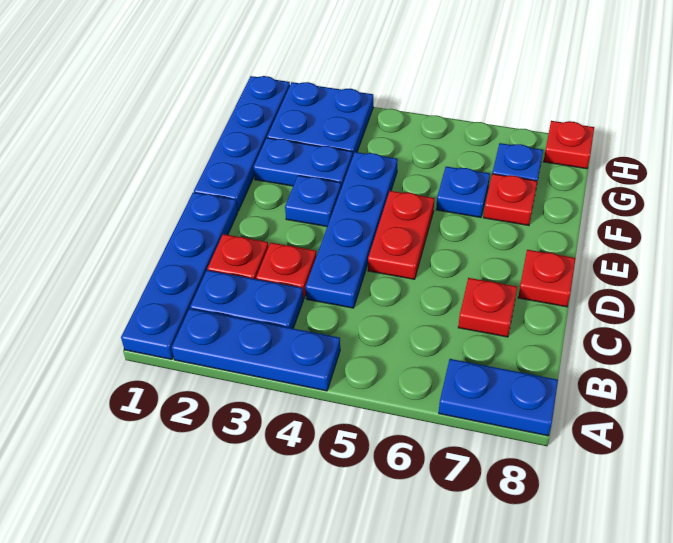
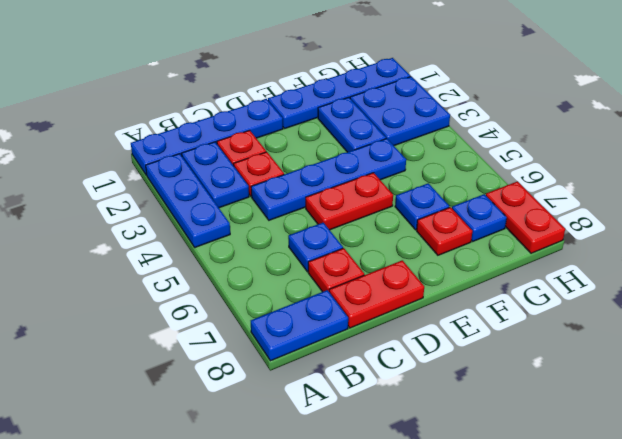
blue 1x2 plate [439,359,558,436] -> blue 1x2 plate turned to [251,290,348,361]
red 1x1 plate [518,250,576,307] -> red 1x2 plate [329,260,424,328]
blue 1x1 plate [285,176,341,227] -> blue 1x1 plate moved to [288,223,343,272]
red 1x1 plate [544,121,594,169] -> red 1x2 plate [486,181,565,253]

